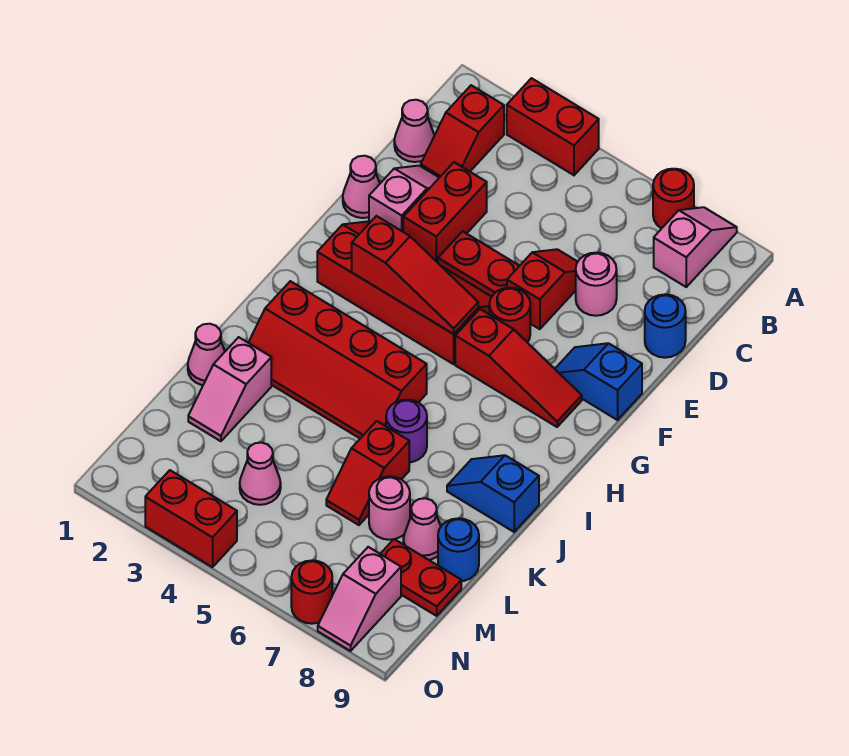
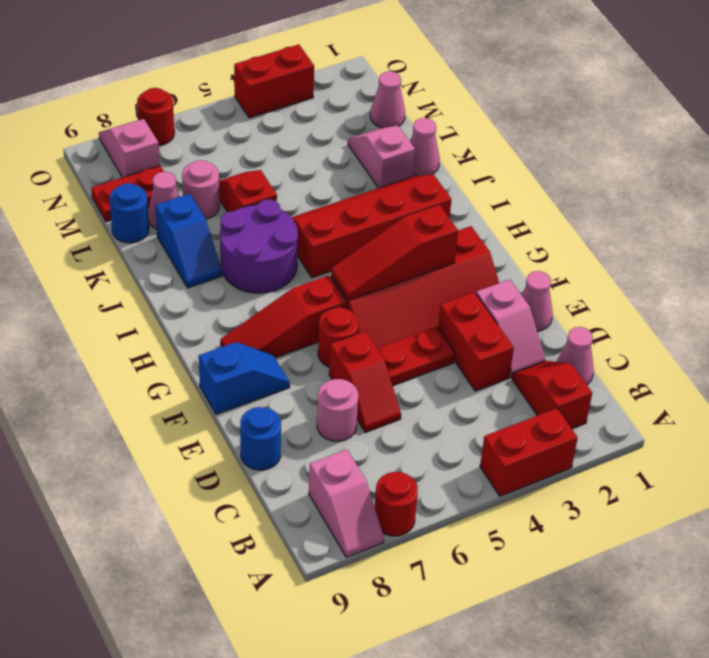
purple 1x1 round brick [386,400,427,462] -> purple 2x2 round brick [220,199,298,293]
blue 1x2 slope [447,455,539,532] -> blue 1x2 slope turned to [155,194,222,288]
pink 1x1 cone [240,443,281,505] -> pink 1x1 cone moved to [370,71,405,128]

